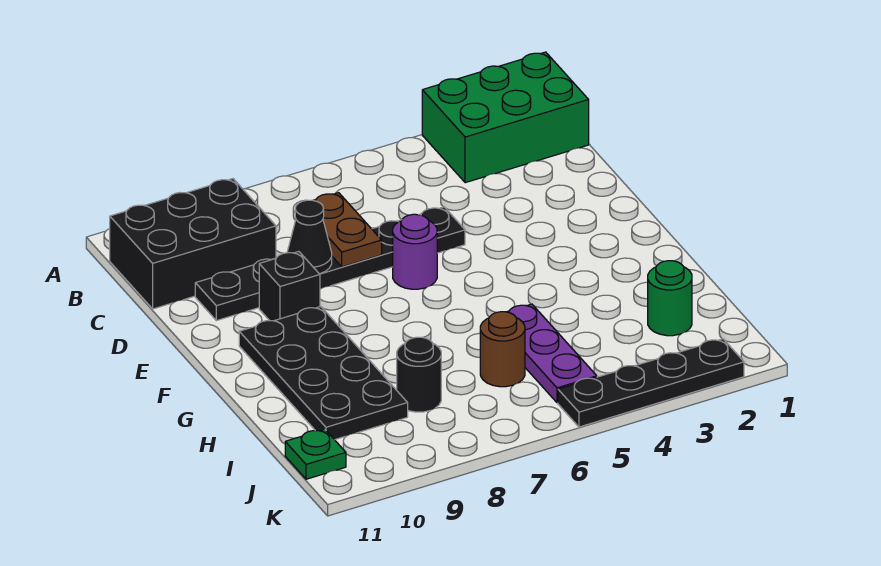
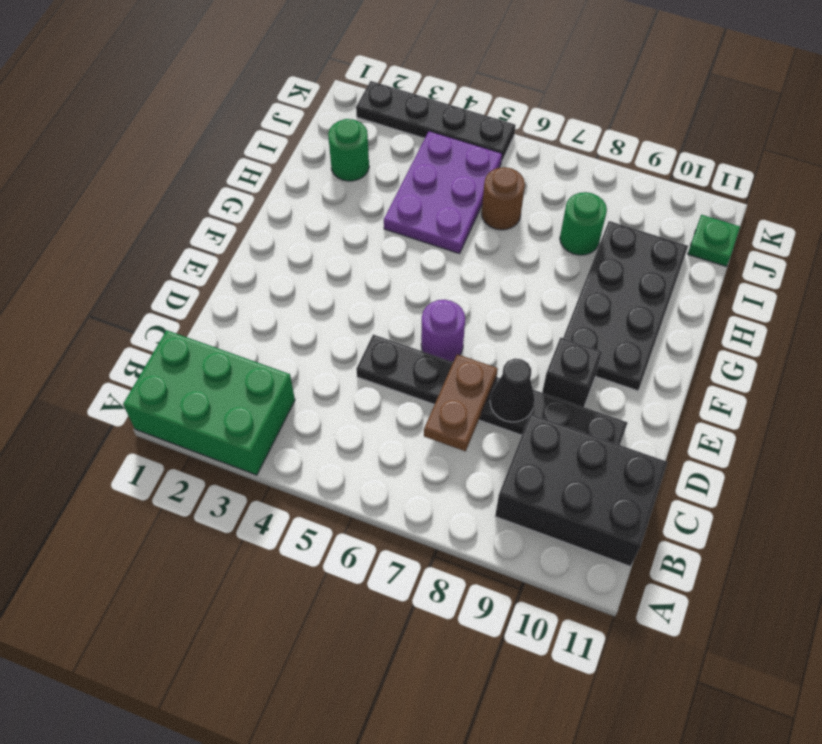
purple 1x3 plate [507,304,597,403] -> purple 2x3 plate [384,131,502,254]
black 1x1 round brick [397,337,441,412] -> green 1x1 round brick [560,192,607,255]

